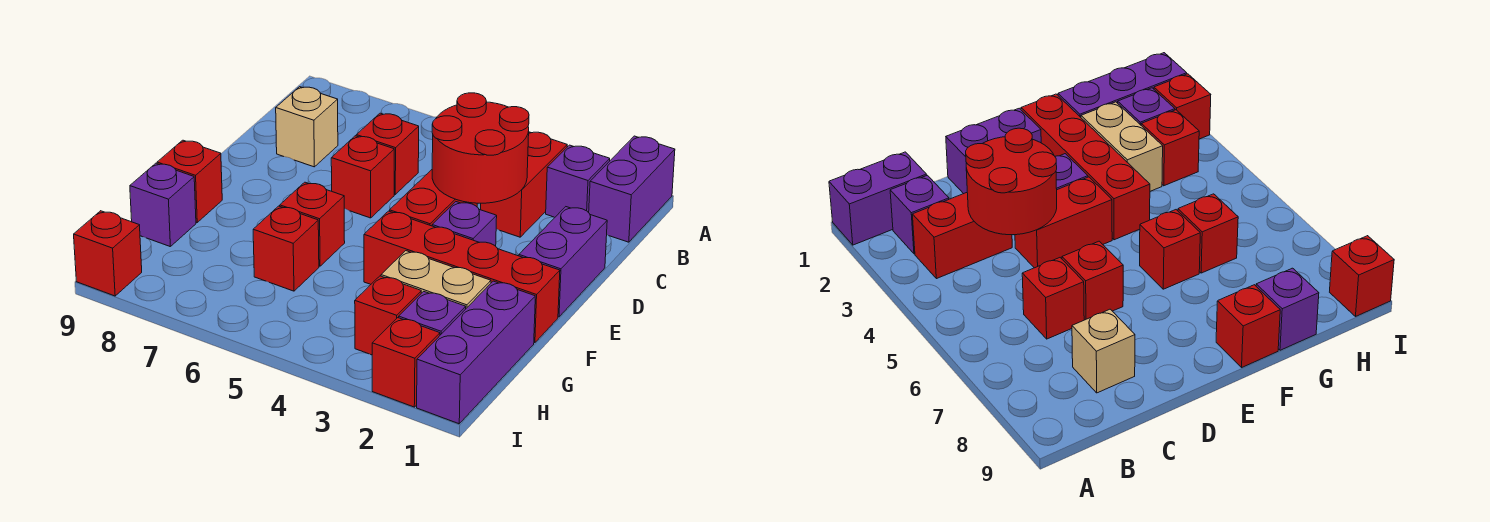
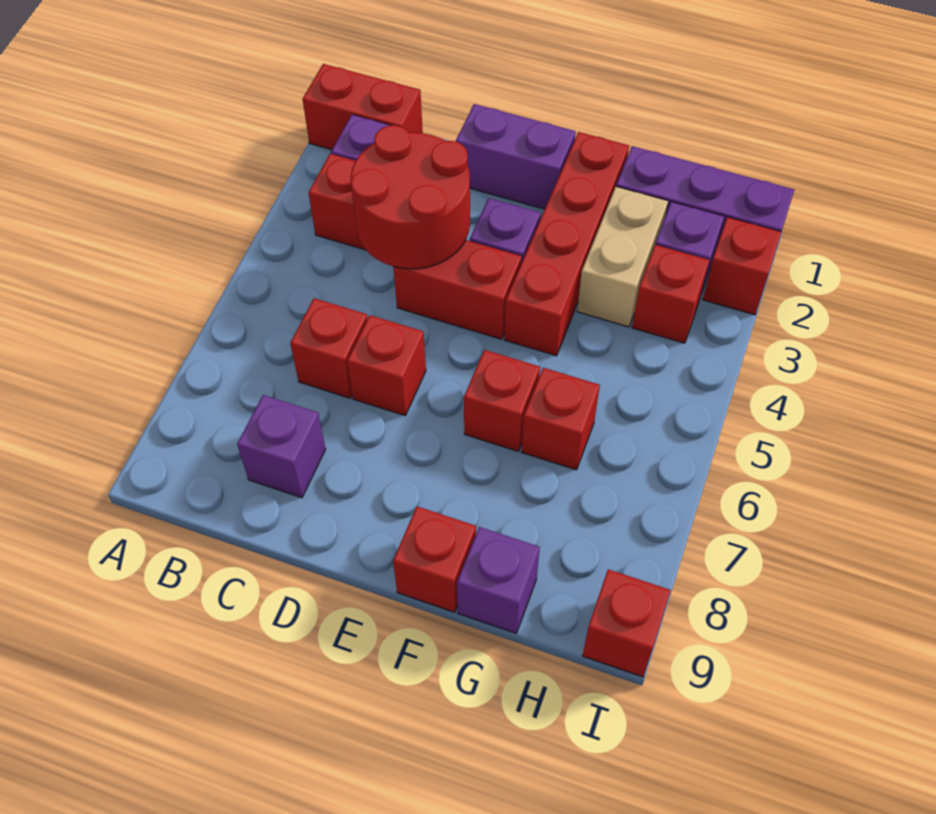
purple 1x2 brick [589,136,675,242] -> red 1x2 brick [302,64,423,150]
tan 1x1 brick [276,87,338,167] -> purple 1x1 brick [237,395,326,498]

